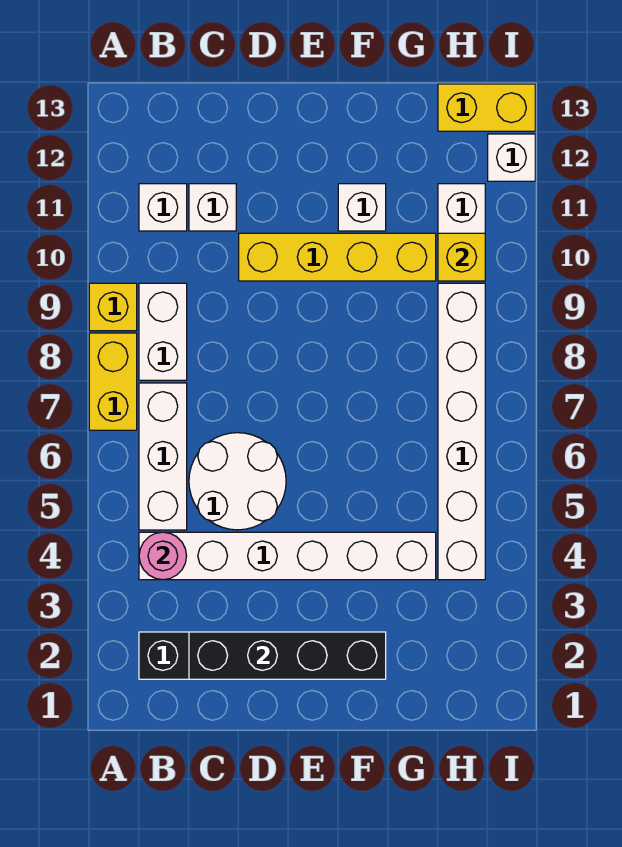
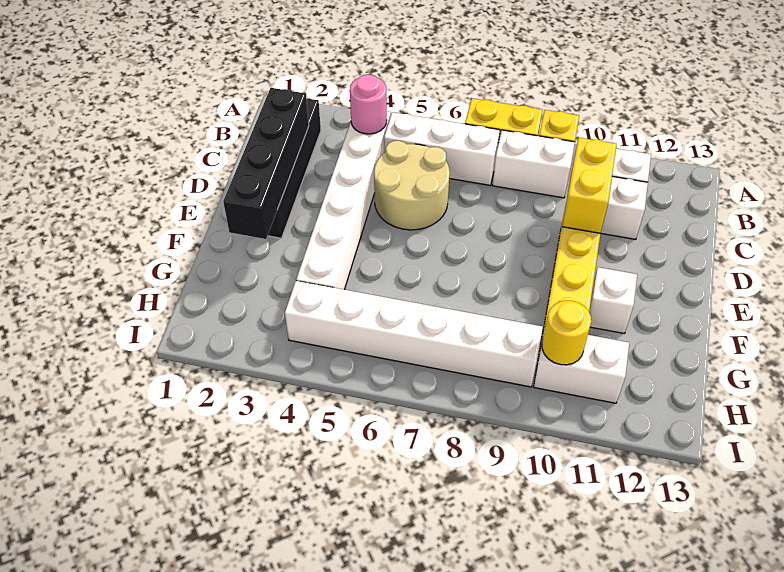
white 2x2 round brick [189,433,286,530] -> tan 2x2 round brick [374,141,450,230]
yellow 1x1 brick [438,233,485,281] -> yellow 1x1 round brick [542,300,591,365]
yellow 1x2 brick [438,84,535,131] -> yellow 1x2 brick moved to [562,138,617,233]
white 1x1 brick [488,134,535,181] -> none

